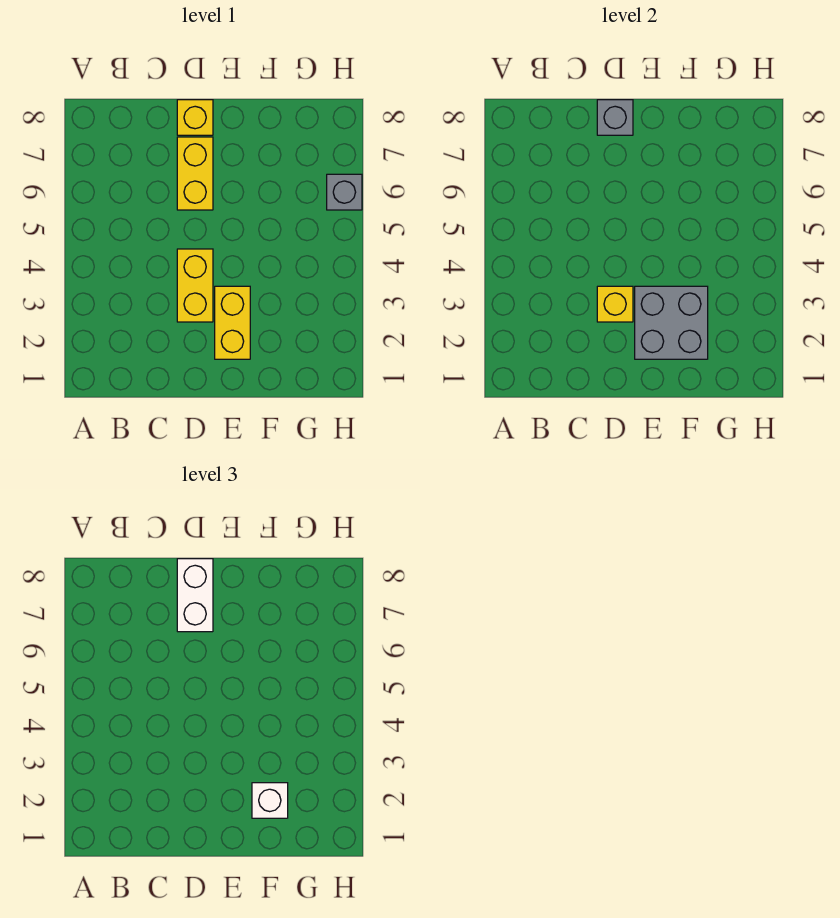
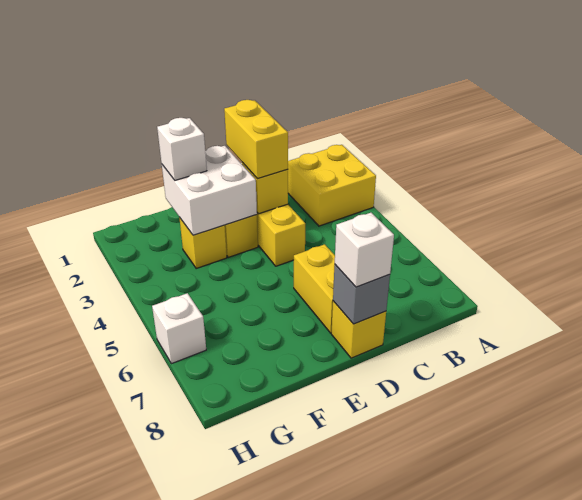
none -> yellow 2x2 brick [288,145,376,226]
none -> yellow 1x2 brick [224,100,288,179]
white 1x2 brick [177,559,213,632] -> white 1x1 brick [335,213,394,287]
grey 2x2 brick [635,286,708,359] -> white 2x2 brick [162,146,257,235]
none -> yellow 1x1 brick [179,217,227,268]
grey 1x1 brick [327,174,362,210] -> white 1x1 brick [152,293,206,364]

